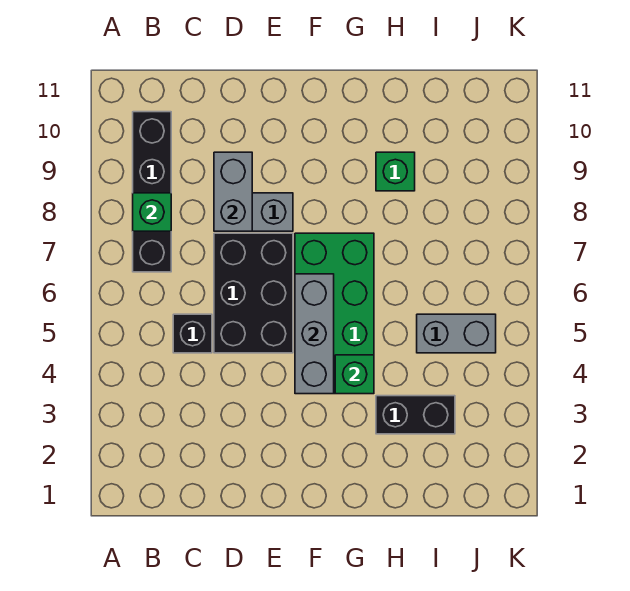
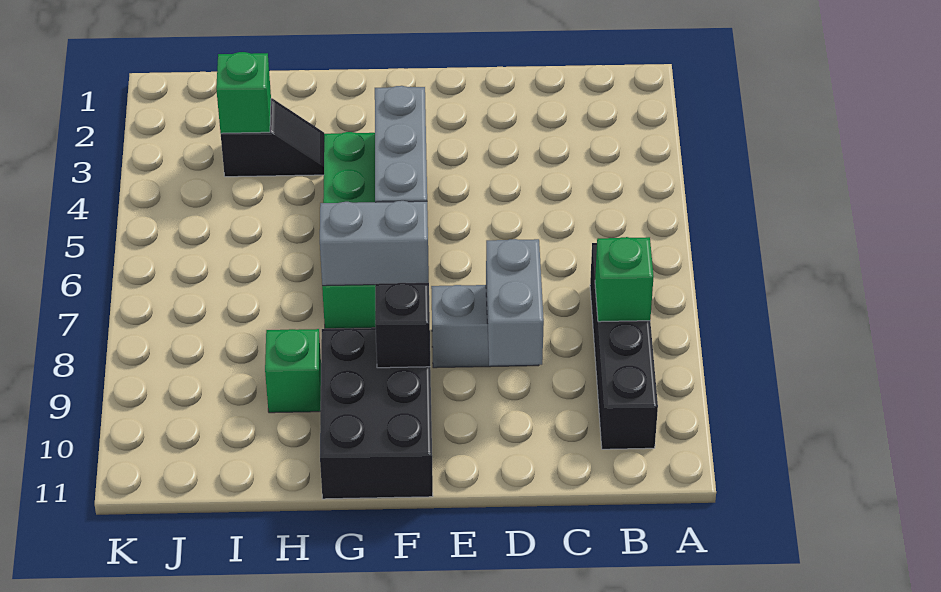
black 1x1 brick [173,314,212,353] -> black 1x1 brick moved to [375,283,430,368]
black 2x3 brick [214,233,293,353] -> black 2x3 brick moved to [320,328,433,499]
green 1x1 brick [335,355,374,394] -> green 1x1 brick moved to [216,52,271,133]
black 1x2 brick [376,396,455,434] -> black 1x2 slope [221,98,324,177]
grey 1x2 brick [417,314,496,353] -> grey 1x2 brick moved to [320,201,429,286]

